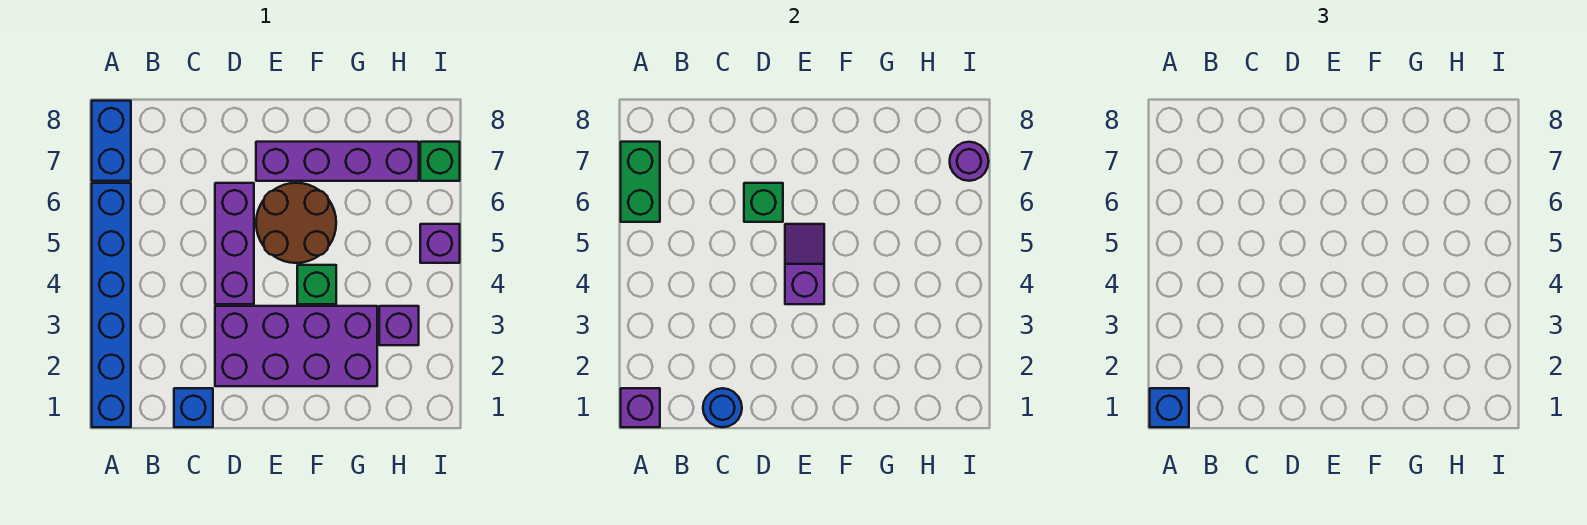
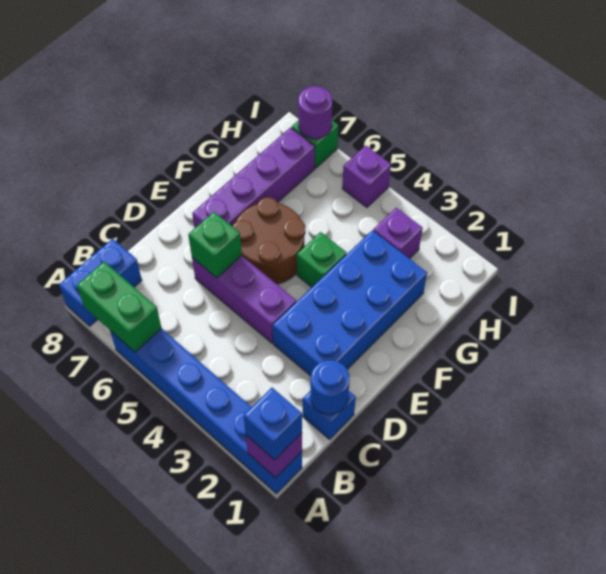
blue 1x2 brick [92,101,131,181] -> blue 1x2 brick turned to [59,239,142,326]
purple 2x4 brick [215,306,377,386] -> blue 2x4 brick [273,230,427,376]
purple 1x2 slope [785,224,824,304] -> none

